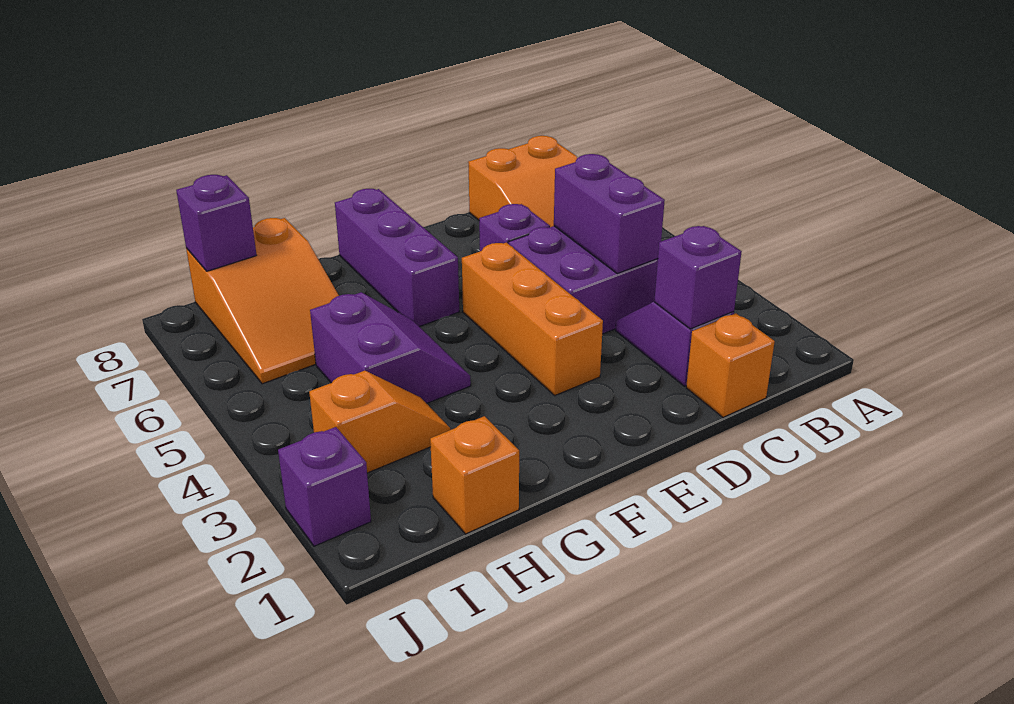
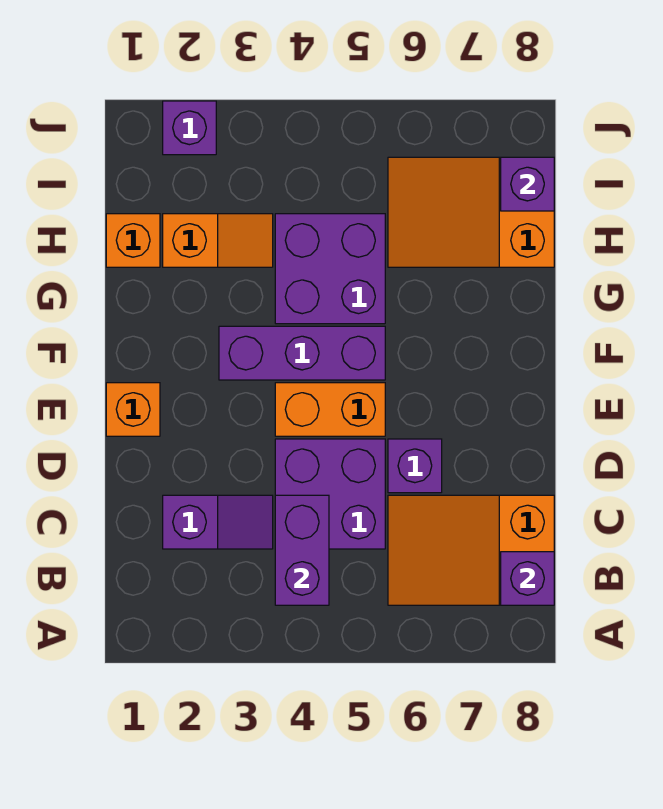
orange 1x1 brick [686,313,775,417] -> orange 1x1 brick moved to [106,383,160,436]
purple 1x1 brick [654,226,742,329] -> purple 1x1 brick moved to [501,552,554,605]
purple 1x2 brick [554,154,665,273] -> purple 1x2 brick turned to [275,495,329,605]
orange 1x3 brick [462,243,603,395] -> orange 1x2 brick [275,383,385,436]
purple 1x3 brick [335,189,459,327] -> purple 1x3 brick moved to [219,326,385,380]
purple 2x2 slope [310,292,471,403] -> purple 2x2 brick [275,214,385,324]
orange 1x2 slope [309,371,450,473] -> orange 1x2 slope turned to [163,214,273,267]

